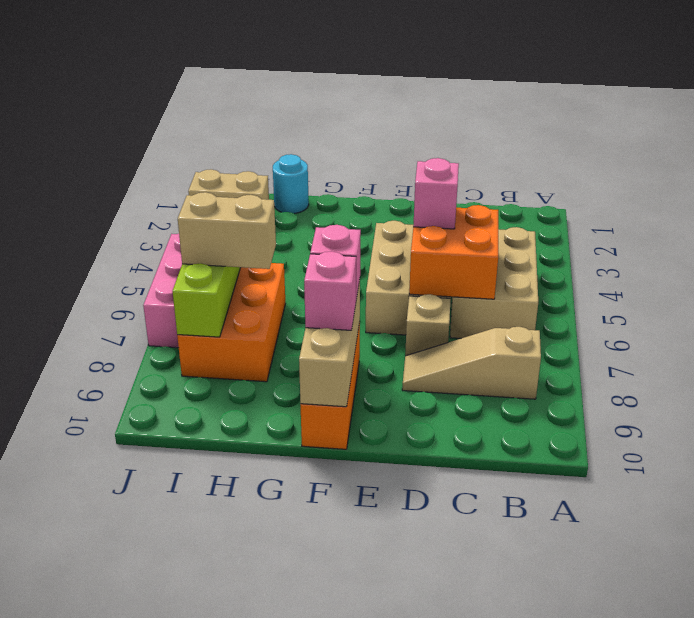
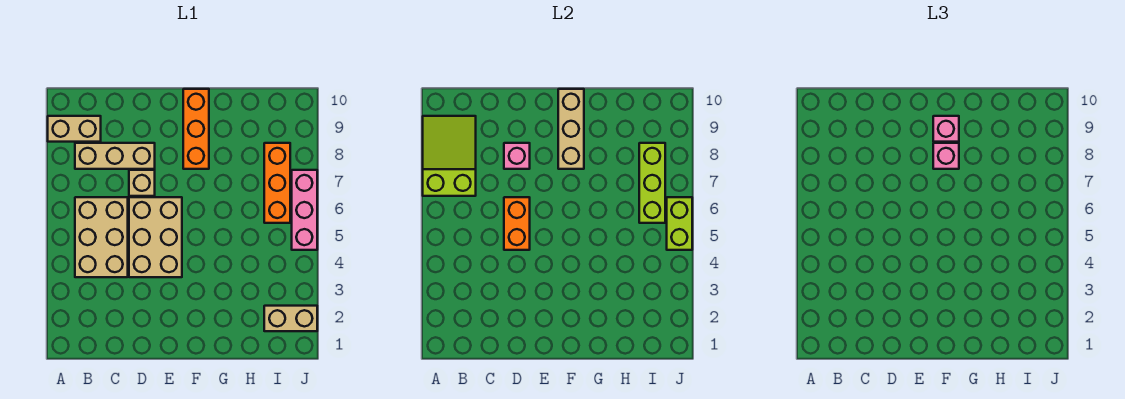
none -> lime 2x3 slope [423,116,476,196]
tan 1x3 slope [402,327,541,399] -> tan 1x3 brick [75,143,155,169]
orange 2x2 brick [409,205,498,299] -> orange 1x2 brick [504,197,530,250]
pink 1x1 brick [413,158,459,229] -> pink 1x1 brick moved to [504,143,530,169]
cyan 1x1 round brick [273,154,309,214] -> none
orange 2x3 brick [177,263,285,382] -> orange 1x3 brick [264,143,290,223]
tan 1x2 brick [178,192,276,269] -> tan 1x2 brick moved to [48,116,101,142]
none -> lime 1x2 brick [667,197,692,250]

